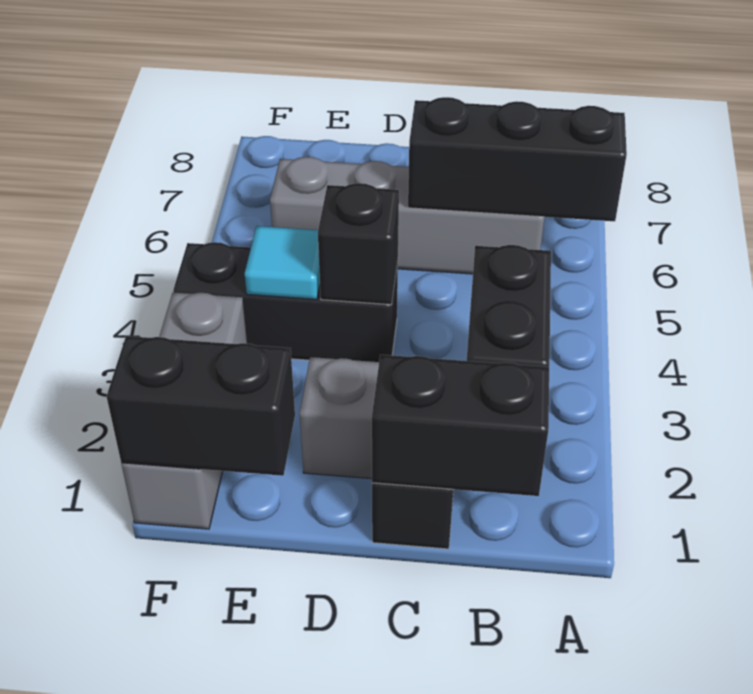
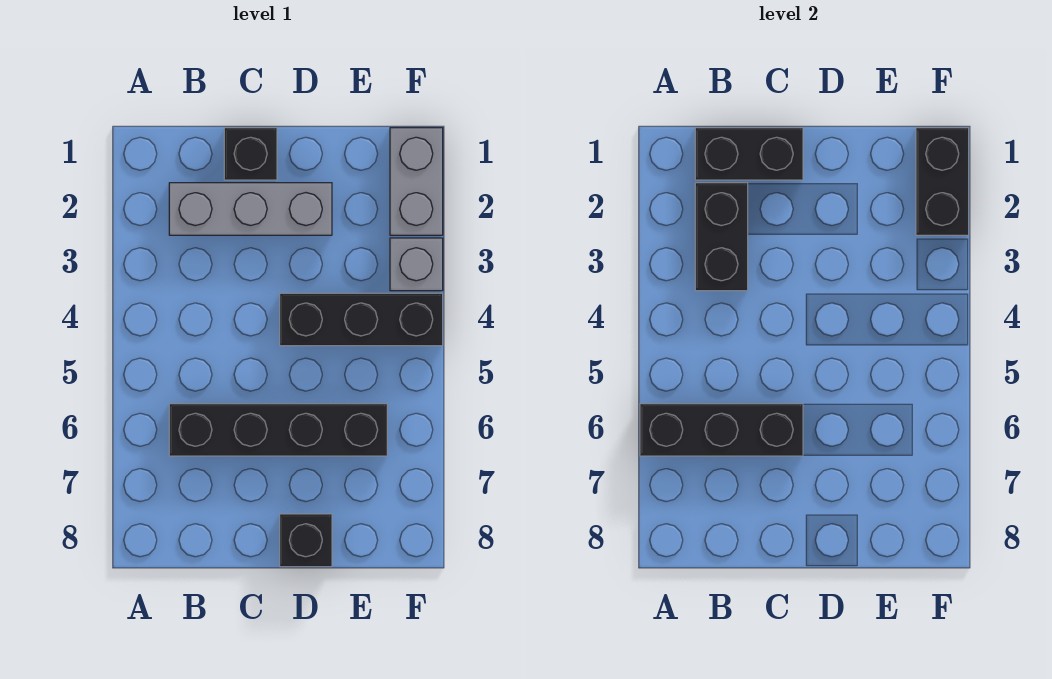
grey 1x4 brick [270,157,544,274] -> black 1x4 brick [169,404,387,456]
black 1x1 brick [318,183,399,305] -> black 1x1 brick moved to [280,514,332,567]
black 1x2 brick [107,336,295,476] -> black 1x2 brick turned to [916,128,969,235]
cyan 1x1 tile [245,226,320,299] -> none

